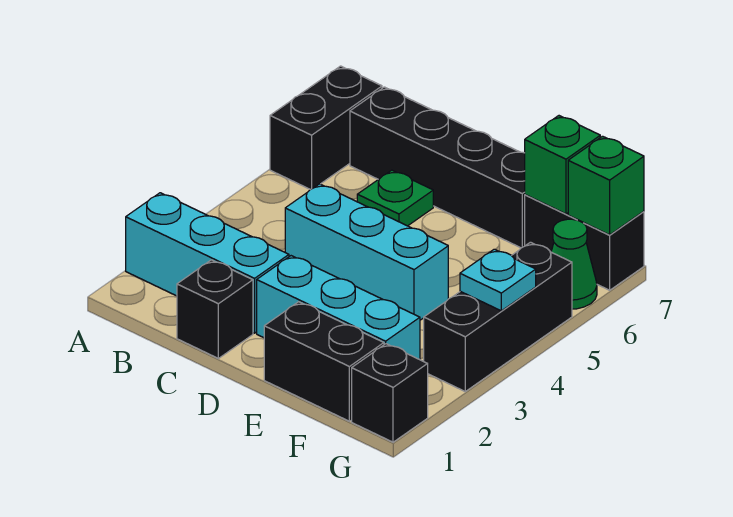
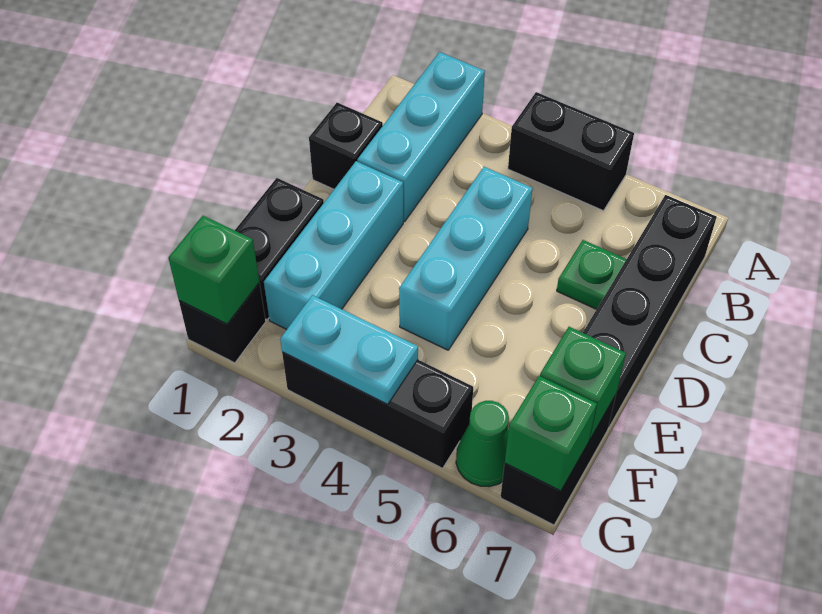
black 1x2 brick [270,66,382,190] -> black 1x2 brick moved to [508,92,634,211]
none -> green 1x1 brick [169,216,259,324]
cyan 1x1 plate [460,249,536,311] -> cyan 1x2 plate [280,295,418,405]

